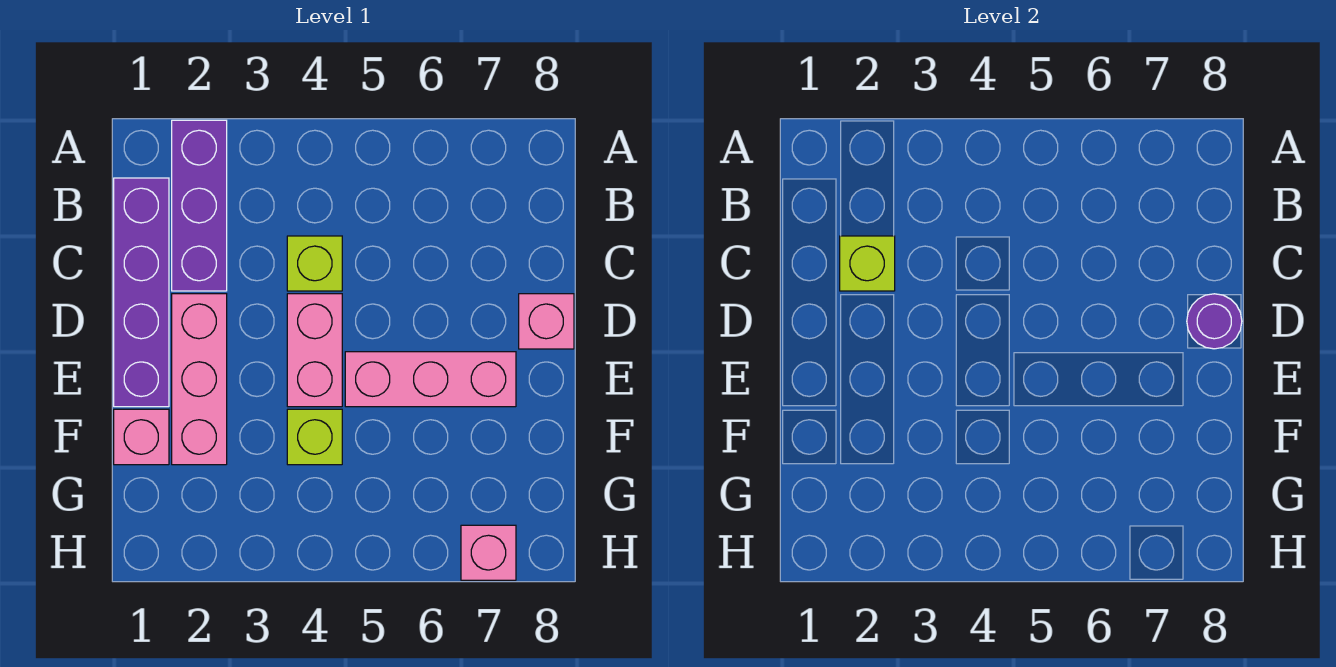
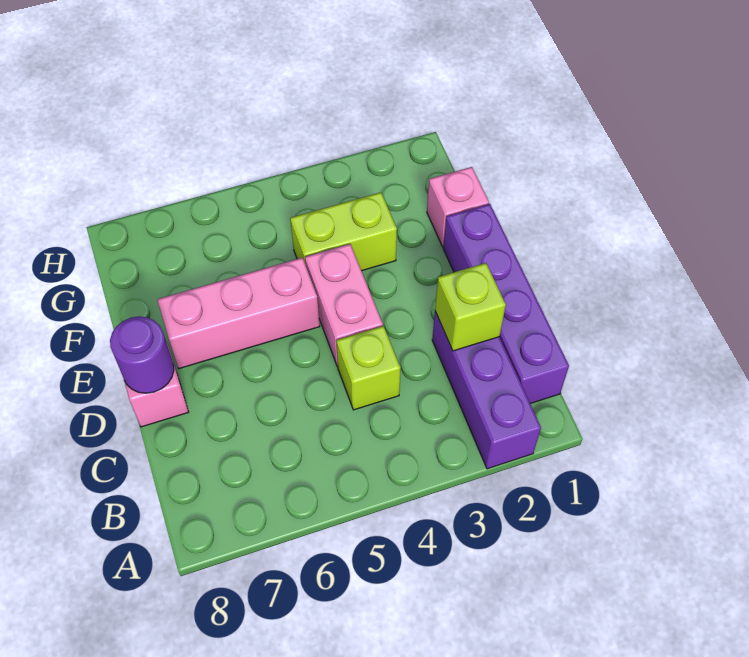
pink 1x3 brick [172,294,227,465] -> none
lime 1x1 brick [287,409,342,465] -> lime 1x2 brick [290,192,397,271]
pink 1x1 brick [461,525,516,580] -> none

